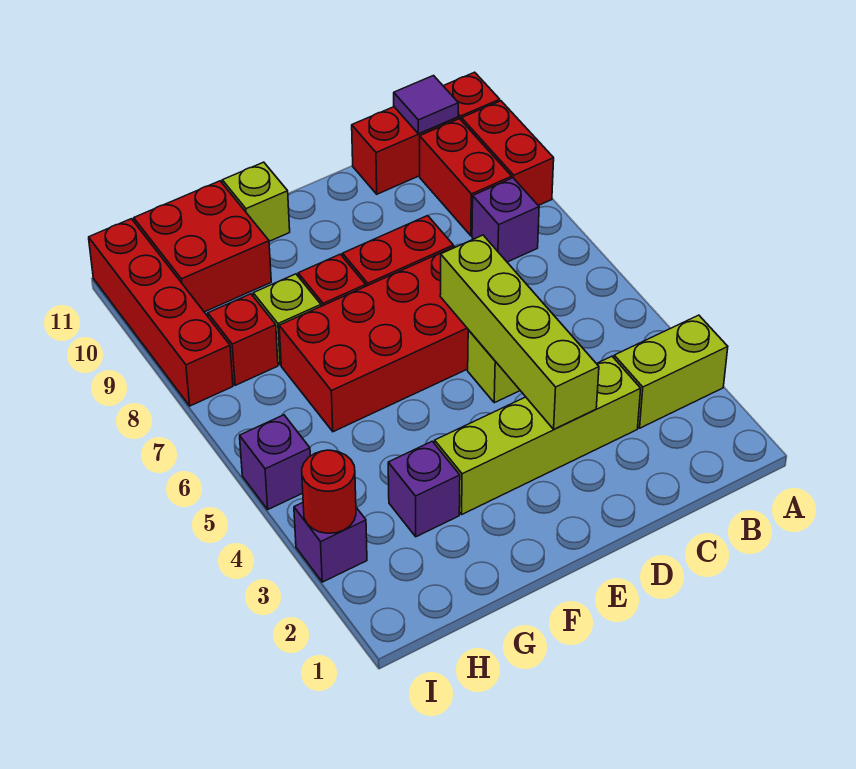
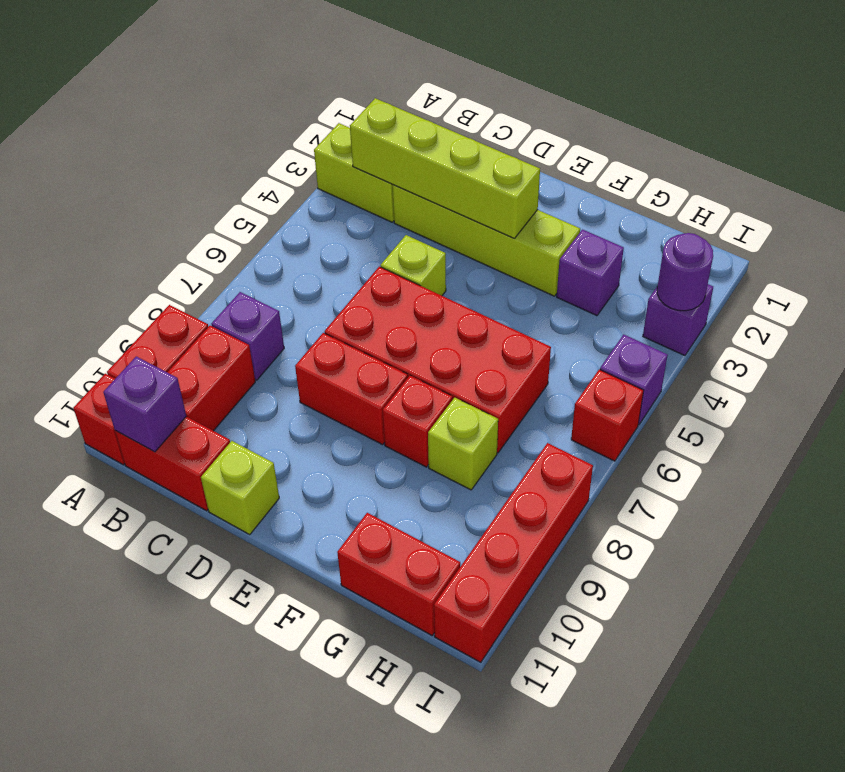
purple 1x1 tile [394,76,458,134] -> purple 1x1 brick [103,356,186,452]
lime 1x4 brick [440,235,599,429] -> lime 1x4 brick turned to [350,98,540,239]
lime 1x1 brick [222,162,290,241] -> lime 1x1 brick moved to [201,441,279,534]
red 2x2 brick [134,181,271,312] -> red 1x2 brick [337,513,460,635]
red 1x1 brick [208,294,278,385] -> red 1x1 brick moved to [571,369,644,461]
red 1x1 round brick [302,450,356,533] -> purple 1x1 round brick [657,233,713,311]

